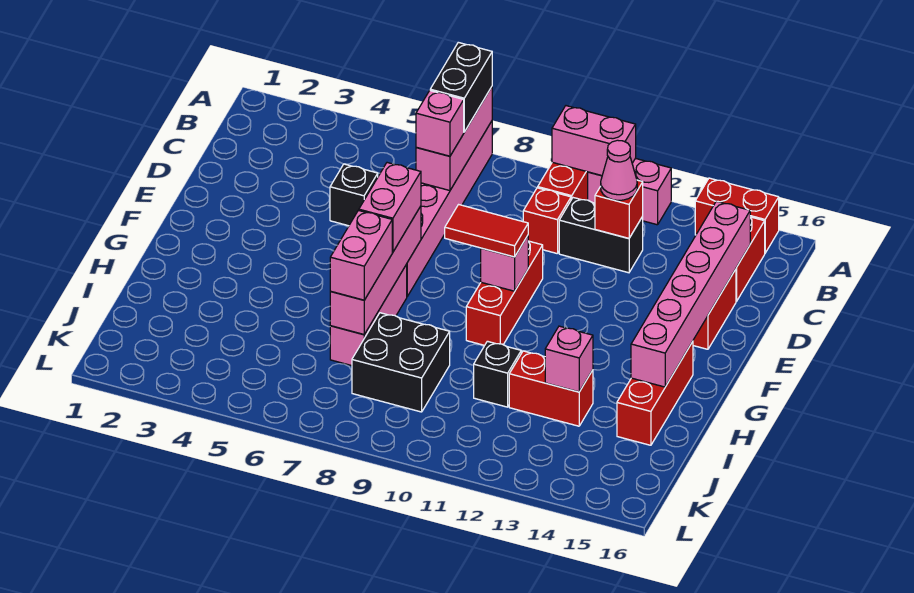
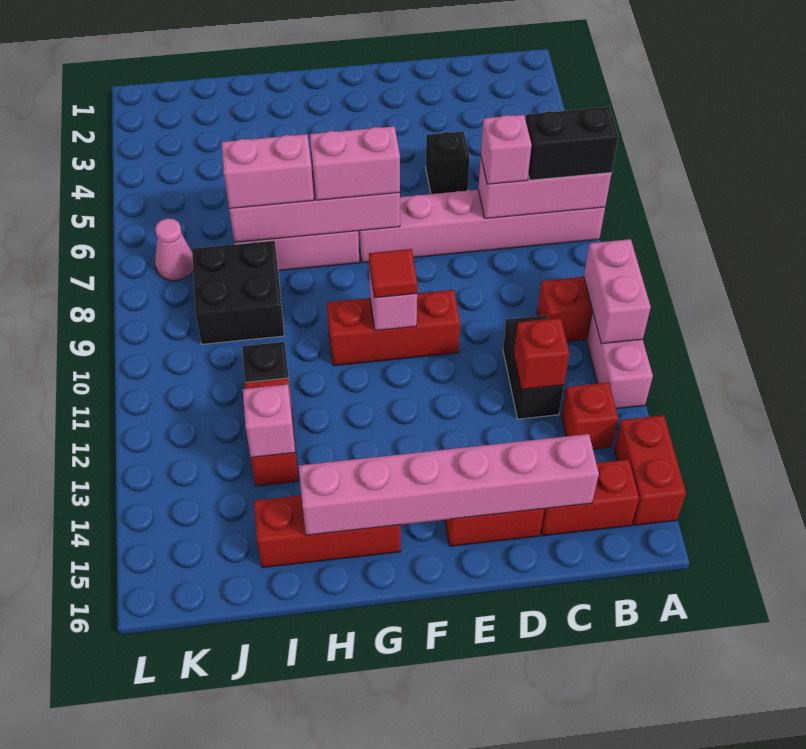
red 1x1 brick [523,188,571,254] -> red 1x1 brick moved to [561,382,618,449]
pink 1x1 cone [601,140,637,200] -> pink 1x1 cone moved to [155,218,193,281]
red 1x2 tile [445,205,528,257] -> red 1x1 tile [369,249,417,298]

